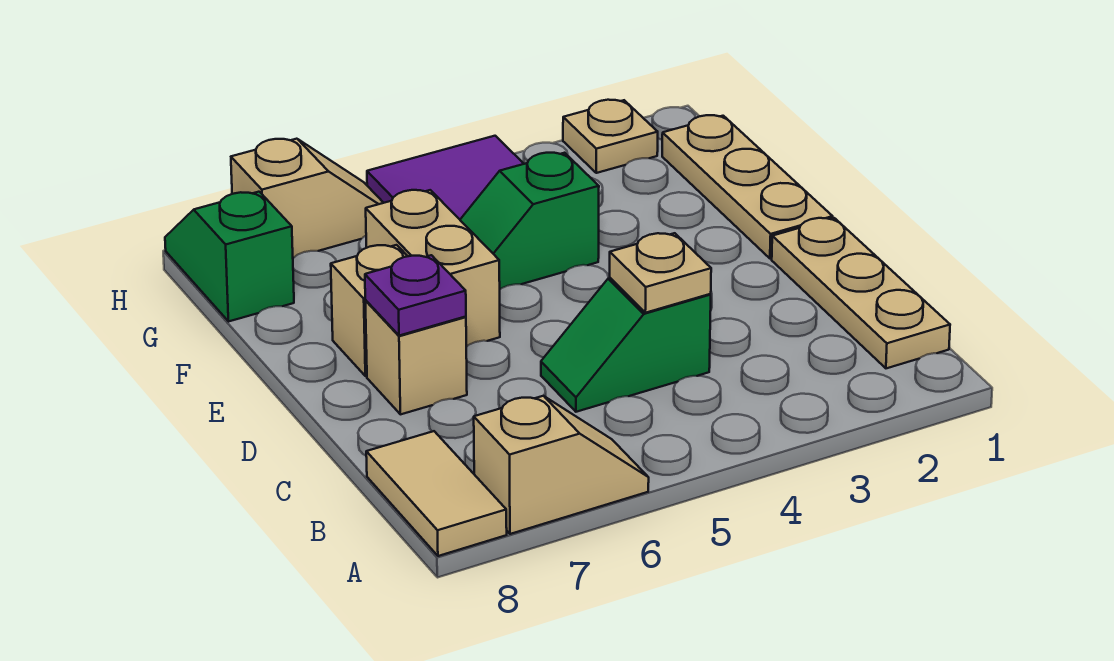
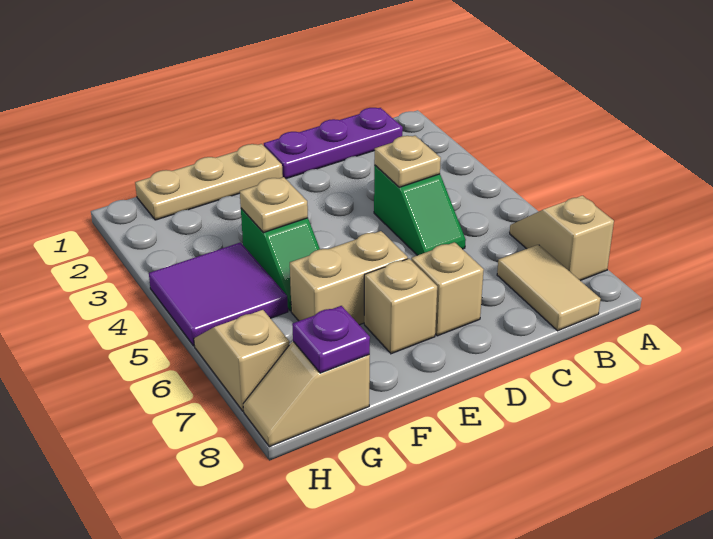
tan 1x2 tile [366,431,507,556] -> tan 1x2 tile turned to [497,245,600,331]
tan 1x3 plate [772,218,950,368] -> purple 1x3 plate [264,108,403,179]
purple 1x1 plate [365,255,466,336] -> purple 1x1 plate moved to [292,306,370,373]
green 1x2 slope [165,192,294,322] -> tan 1x2 slope [243,342,370,447]
tan 1x1 plate [563,100,658,173] -> tan 1x1 plate moved to [240,177,308,233]

